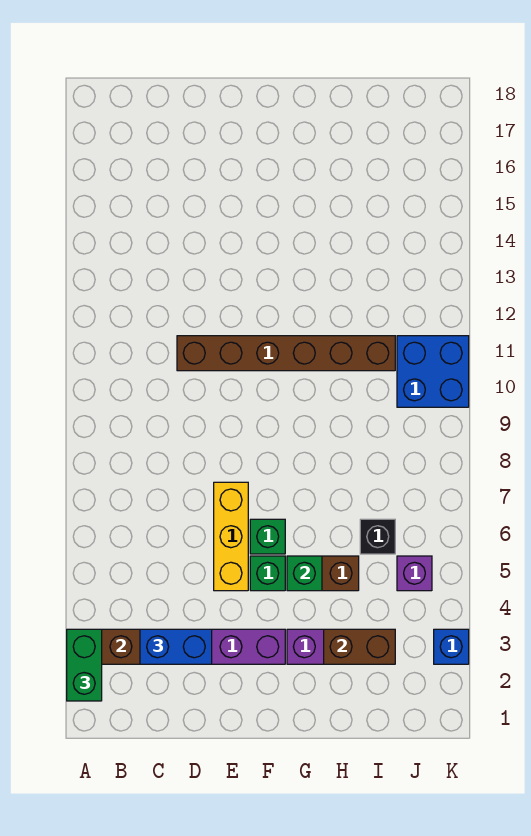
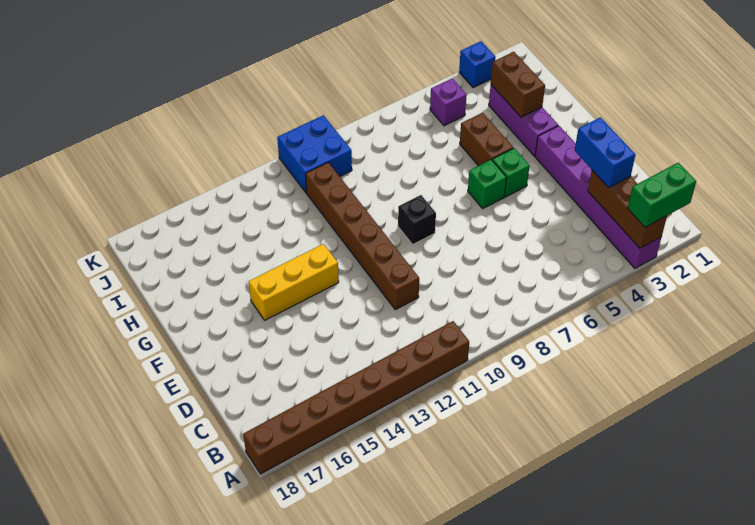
none -> brown 1x8 brick [243,321,469,474]
yellow 1x3 brick [214,482,248,591] -> yellow 1x3 brick moved to [249,244,339,320]
green 1x1 brick [287,556,322,591] -> none
black 1x1 brick [360,519,395,554] -> black 1x1 brick moved to [398,195,436,244]

